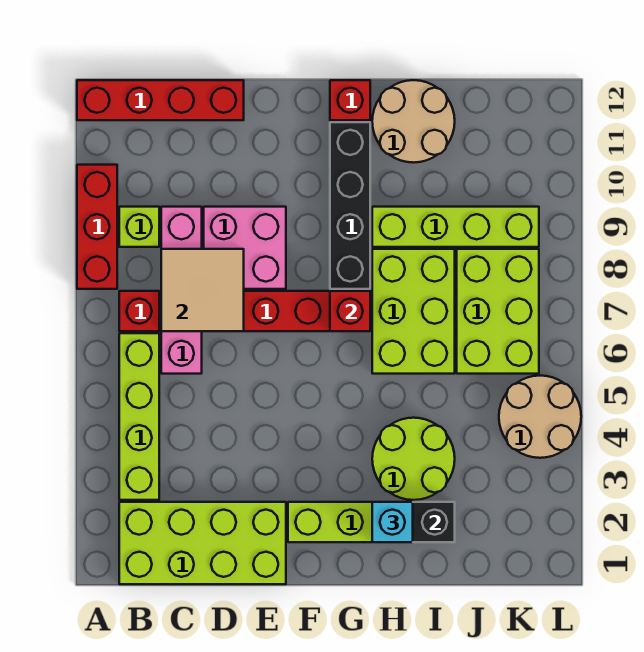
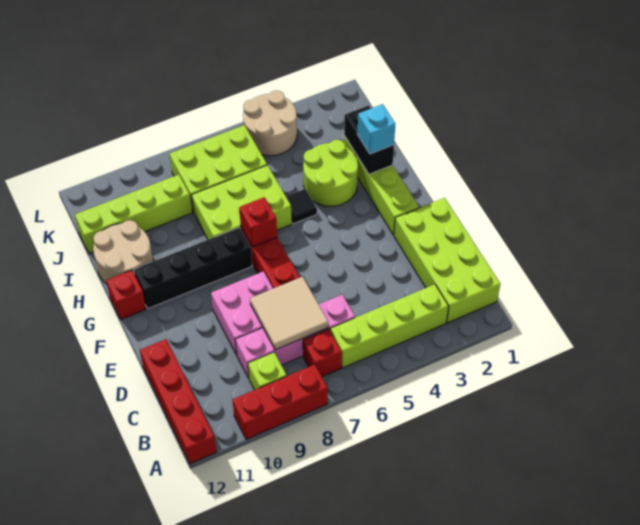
none -> black 1x1 tile [286,189,317,224]
lime 1x4 brick [372,207,539,247] -> lime 1x4 brick turned to [75,175,192,253]

